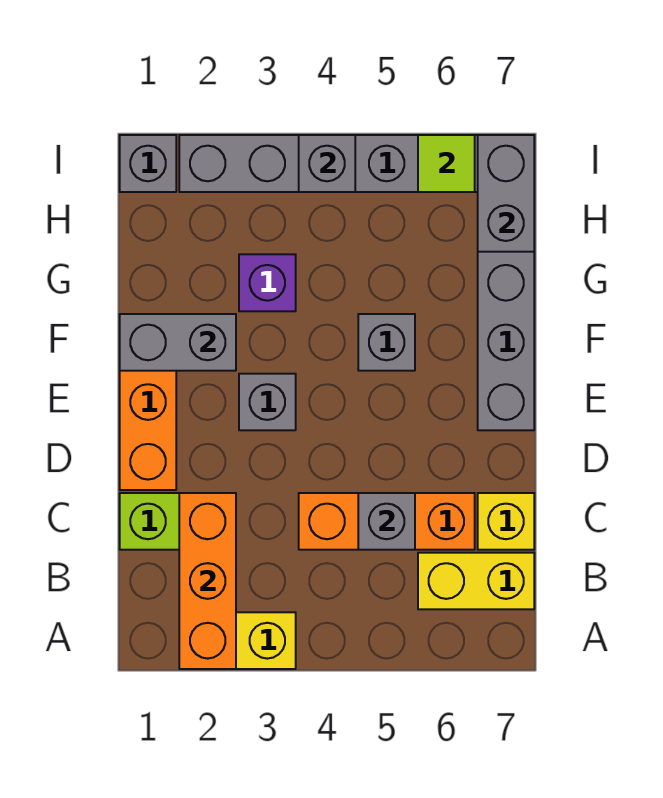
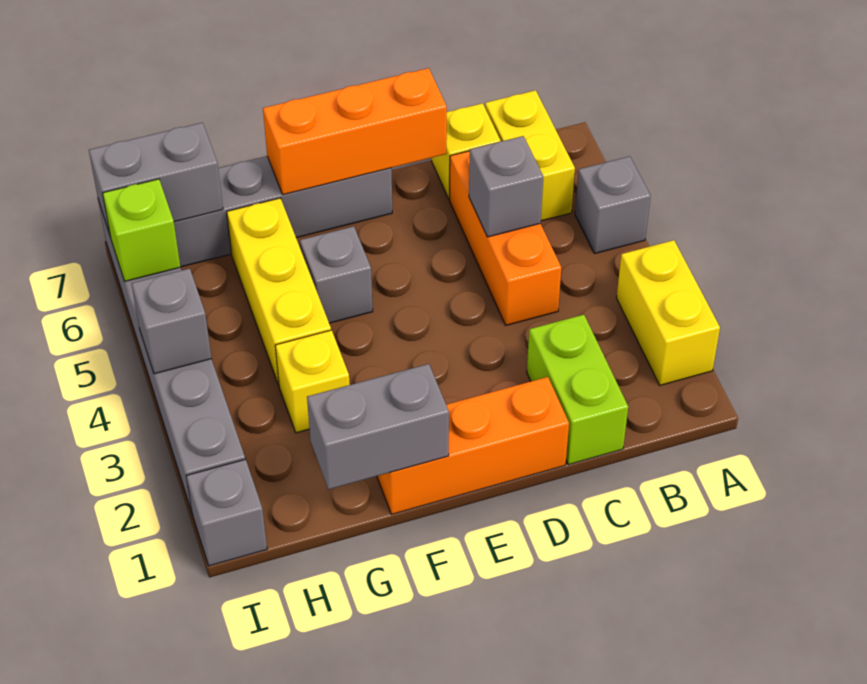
orange 1x3 brick [179,493,236,669] -> orange 1x3 brick moved to [263,68,447,195]
grey 1x1 brick [239,374,296,430] -> grey 1x1 brick moved to [575,156,651,254]
grey 1x2 brick [120,314,236,371] -> grey 1x2 brick turned to [307,364,449,489]
purple 1x1 brick [239,254,296,311] -> yellow 1x1 brick [275,330,350,433]
none -> yellow 1x3 brick [227,198,331,385]
lime 1x1 tile [418,135,475,192] -> lime 1x1 brick [103,179,180,281]

